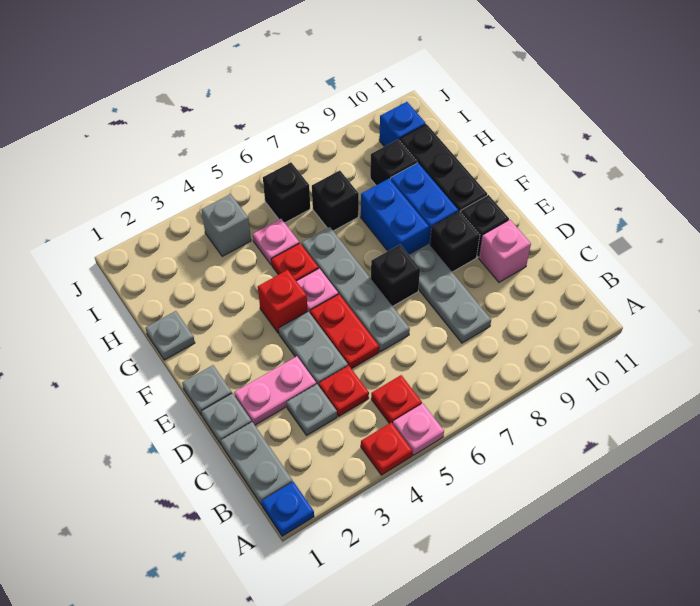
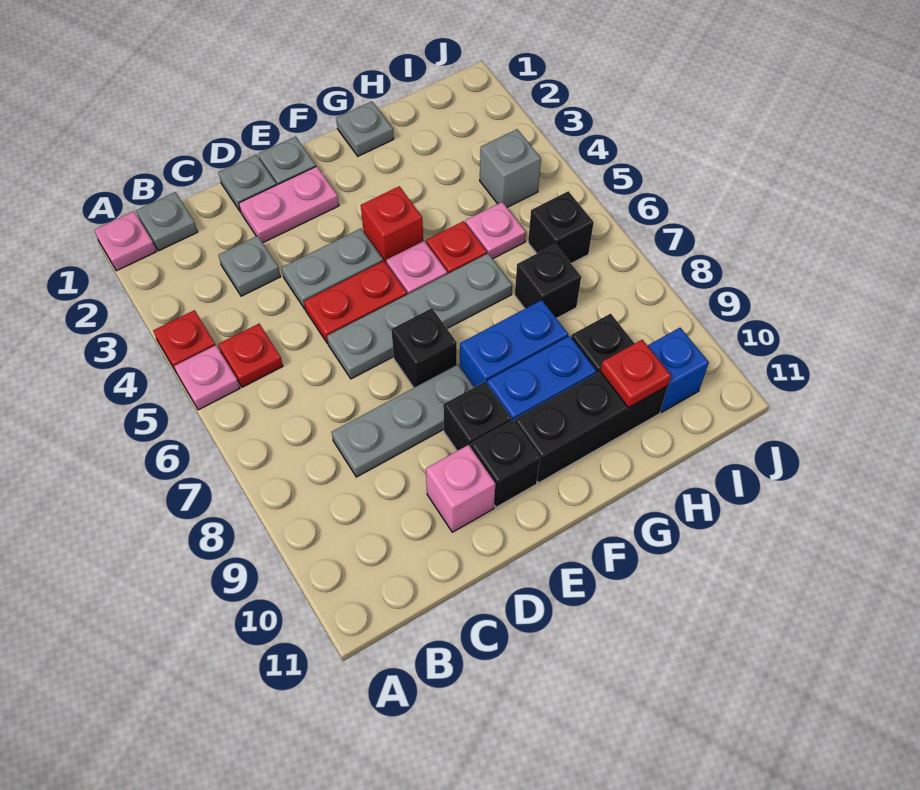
blue 1x1 plate [262,482,314,536] -> pink 1x1 plate [94,211,156,271]
grey 1x2 plate [221,422,293,505] -> grey 1x1 plate [136,192,198,251]
red 1x1 plate [319,366,369,416] -> red 1x1 plate moved to [600,340,671,408]
pink 1x2 plate [234,356,316,425] -> pink 1x2 plate turned to [239,166,339,243]

